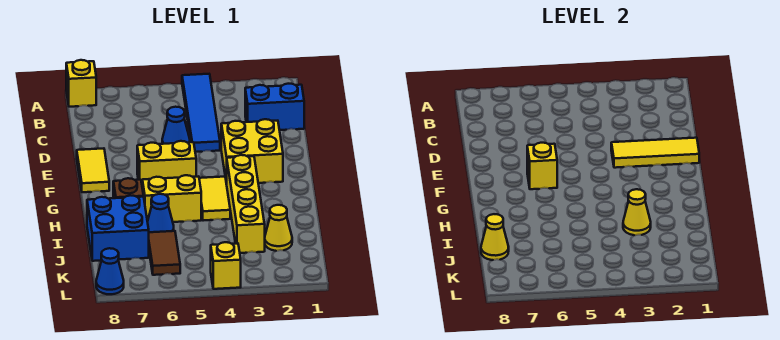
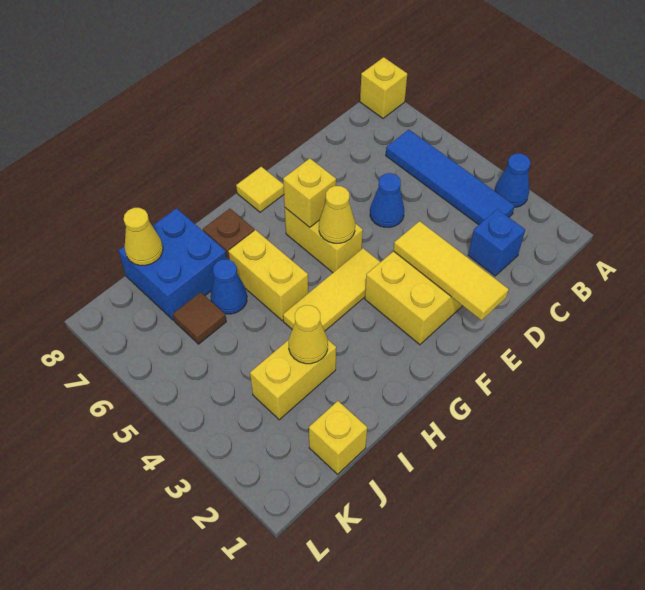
blue 1x4 tile [182,74,220,152] -> blue 1x4 tile turned to [386,130,515,225]
blue 1x2 brick [245,84,304,130] -> blue 1x1 brick [468,209,525,276]
yellow 1x2 tile [77,148,109,192] -> yellow 1x1 tile [236,167,284,212]
yellow 1x4 brick [227,155,265,253] -> yellow 1x2 brick [250,340,336,420]
yellow 1x2 tile [199,177,230,221] -> yellow 1x3 tile [283,248,380,331]
yellow 1x1 cone [265,205,292,251] -> yellow 1x1 cone moved to [319,186,355,243]
brown 1x2 tile [149,231,180,275] -> brown 1x1 tile [173,292,226,344]
yellow 1x1 brick [211,242,241,289] -> yellow 1x1 brick moved to [309,401,367,474]
blue 1x1 cone [96,248,124,294] -> blue 1x1 cone moved to [495,154,530,207]

